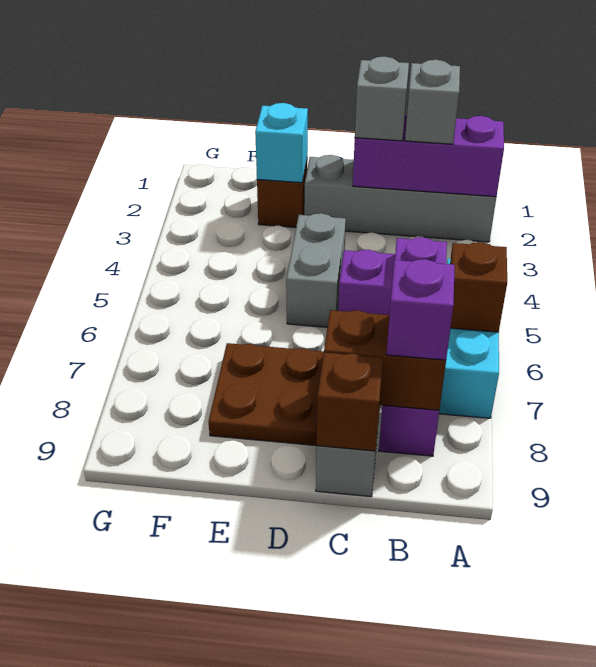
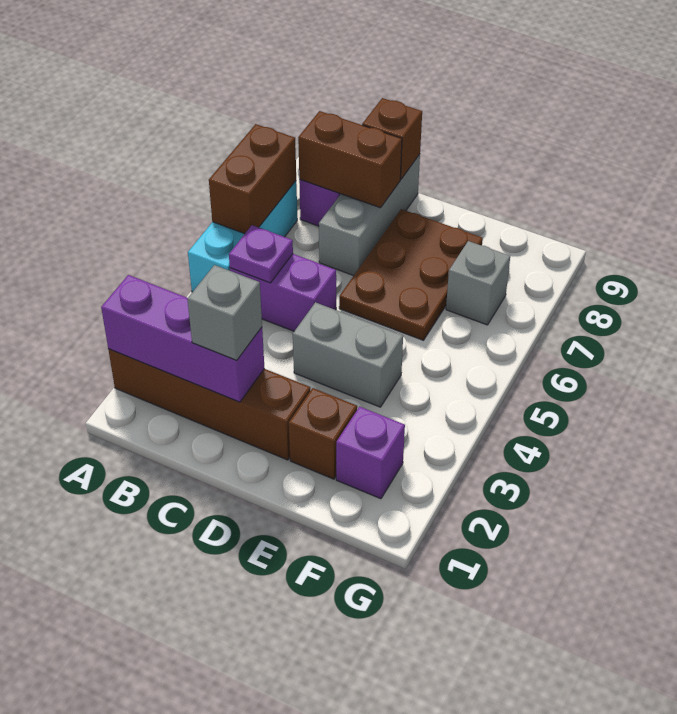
grey 1x4 brick [304,155,496,242] -> brown 1x4 brick [108,349,310,460]
brown 1x1 brick [450,242,507,332] -> brown 1x2 brick [209,124,296,234]
grey 1x1 brick [405,60,460,144] -> grey 1x1 brick moved to [446,241,510,325]
purple 1x1 brick [386,259,455,360] -> purple 1x1 brick moved to [336,407,405,499]
grey 1x2 brick [286,213,346,327] -> grey 1x2 brick turned to [293,302,403,407]
brown 2x2 plate [208,343,324,446] -> brown 2x3 plate [339,209,483,340]
cyan 1x1 brick [255,103,308,183] -> none

